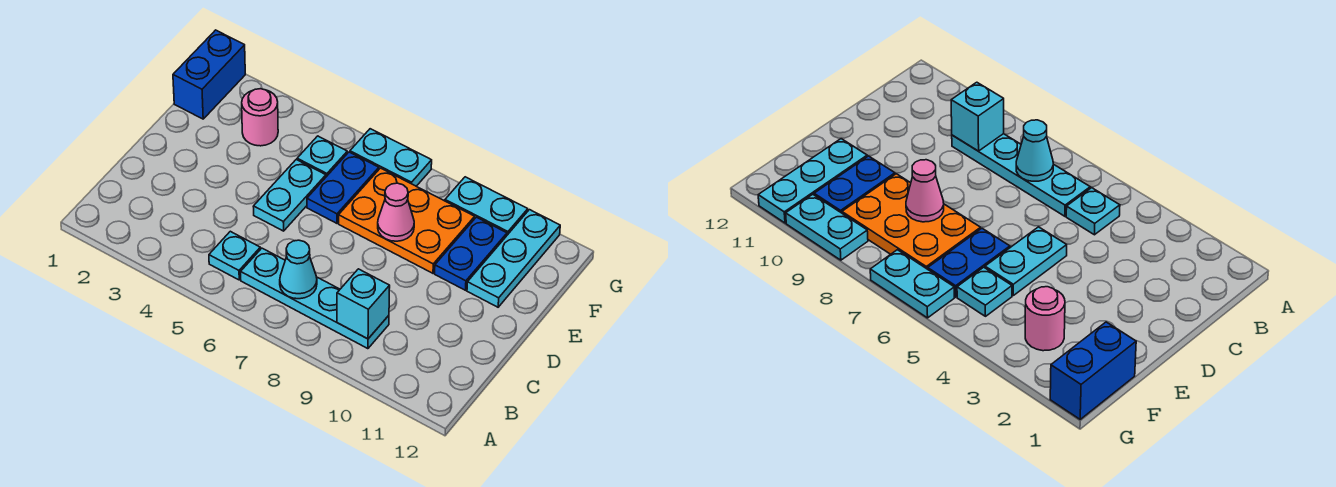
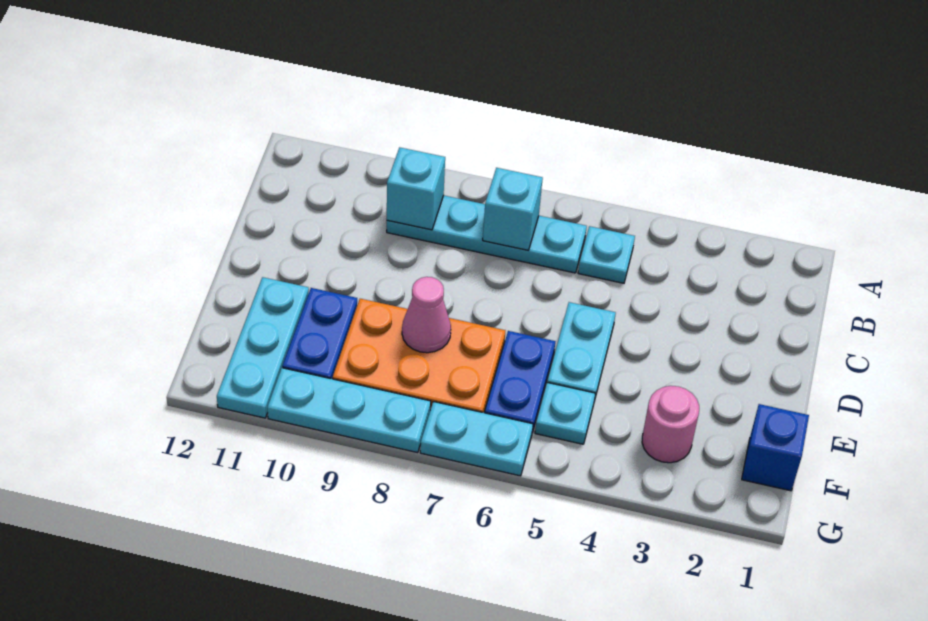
cyan 1x1 cone [280,240,317,299] -> cyan 1x1 brick [483,168,543,250]
blue 1x2 brick [173,30,245,119] -> blue 1x1 brick [742,404,809,491]
cyan 1x2 plate [445,177,528,235] -> cyan 1x3 plate [267,368,431,453]

